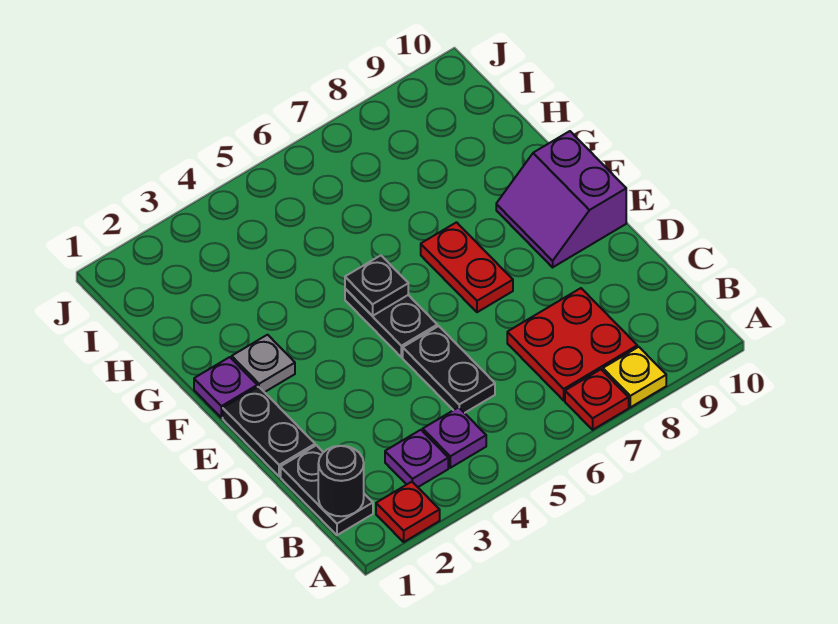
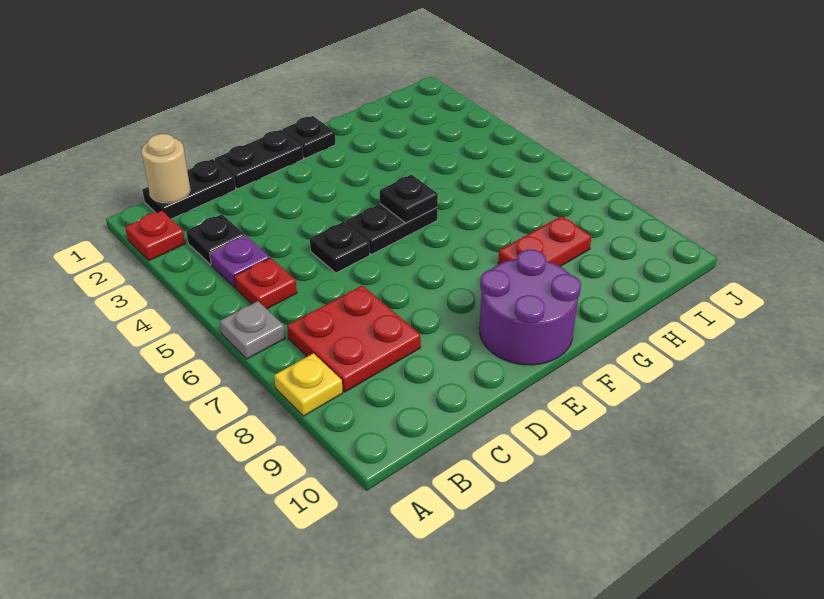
red 1x1 plate [565,369,629,430] -> red 1x1 plate moved to [234,258,297,309]
black 1x1 round brick [318,446,364,516] -> tan 1x1 round brick [141,134,190,203]
purple 1x1 plate [385,430,448,487] -> black 1x1 plate [186,214,245,265]
black 1x2 plate [403,326,495,413] -> black 1x1 plate [310,222,370,273]
red 1x2 plate [421,222,513,312] -> red 1x2 plate moved to [498,216,592,266]
purple 2x2 slope [496,131,626,267] -> purple 2x2 round brick [479,250,581,365]
purple 1x1 plate [194,357,257,418] -> black 1x1 plate [282,116,336,158]
grey 1x1 plate [232,335,295,392] -> grey 1x1 plate moved to [220,301,285,359]

